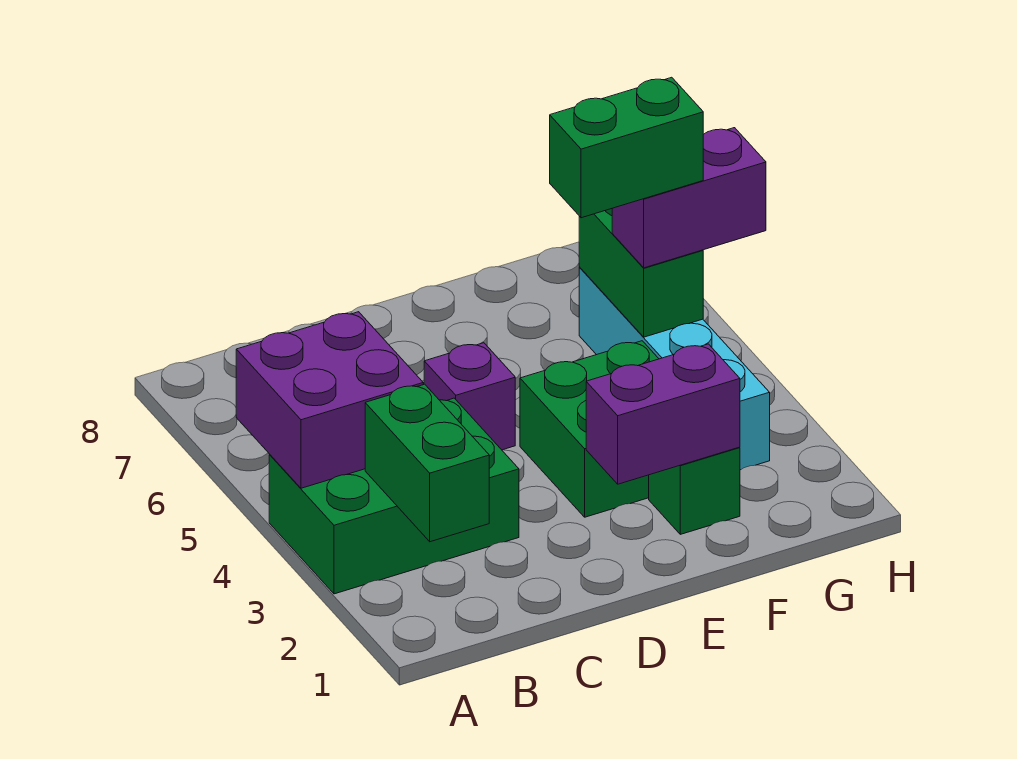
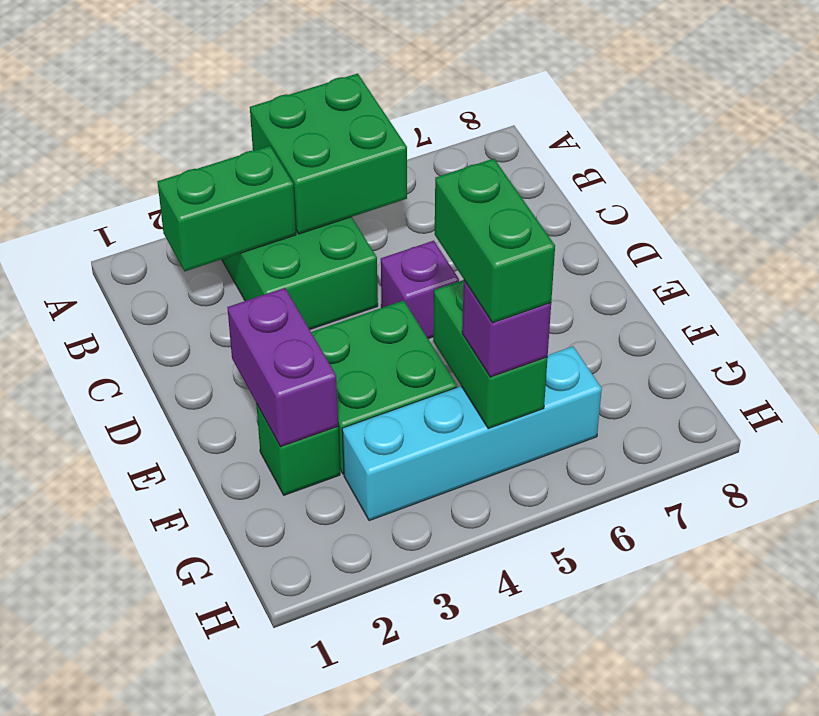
purple 2x2 brick [236,312,423,488] -> green 2x2 brick [250,73,407,234]
green 1x2 brick [579,209,703,337] -> green 1x2 brick turned to [433,280,547,429]
purple 1x2 brick [612,128,766,268] -> purple 1x1 brick [462,281,551,377]

